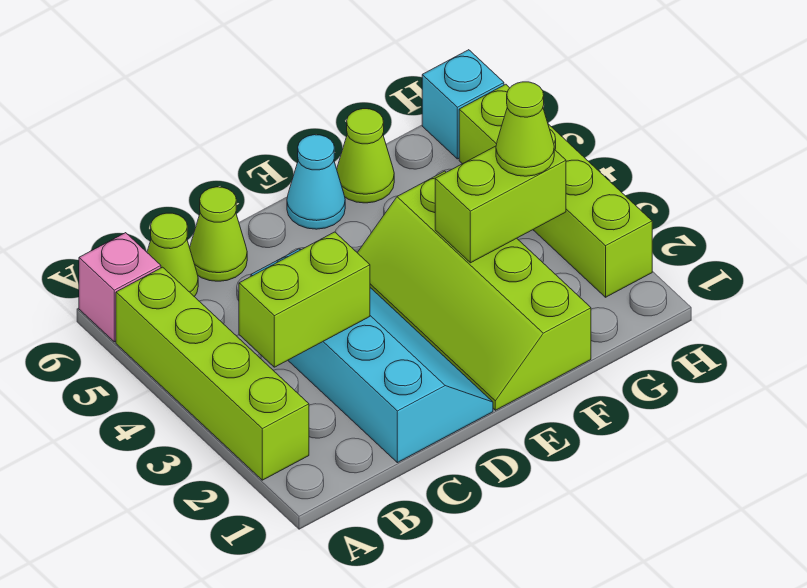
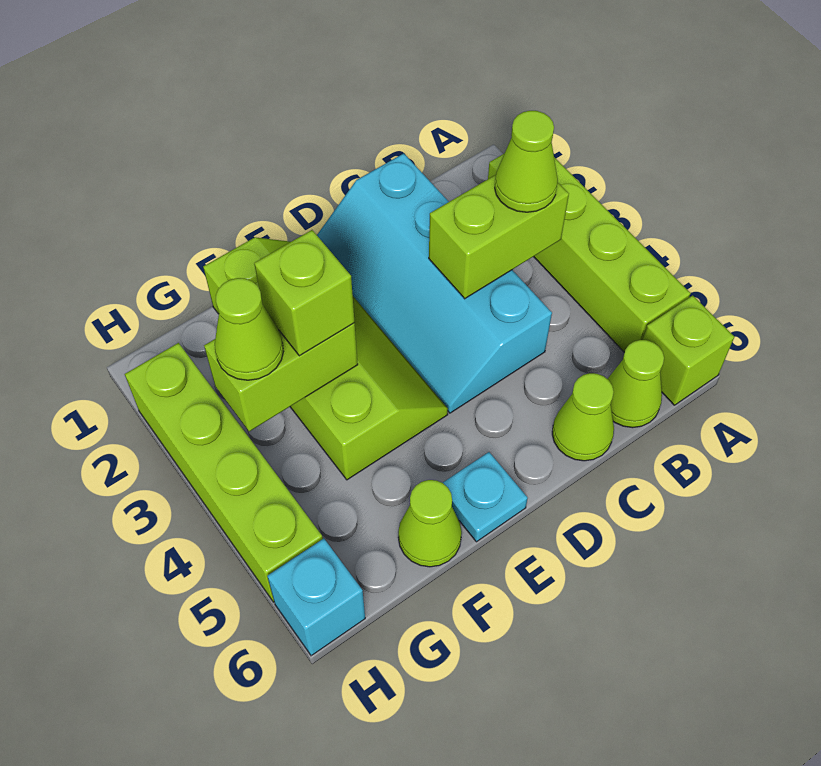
pink 1x1 brick [79,233,161,342] -> lime 1x1 brick [643,295,734,405]
none -> lime 1x1 cone [495,111,558,212]
cyan 1x1 cone [287,135,345,229] -> cyan 1x1 plate [443,452,528,542]
none -> lime 1x1 brick [254,230,355,356]

